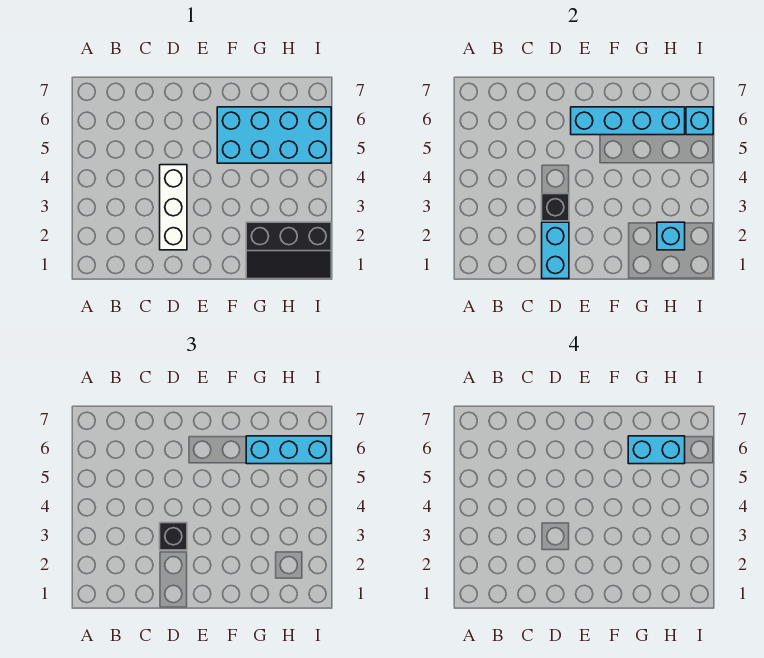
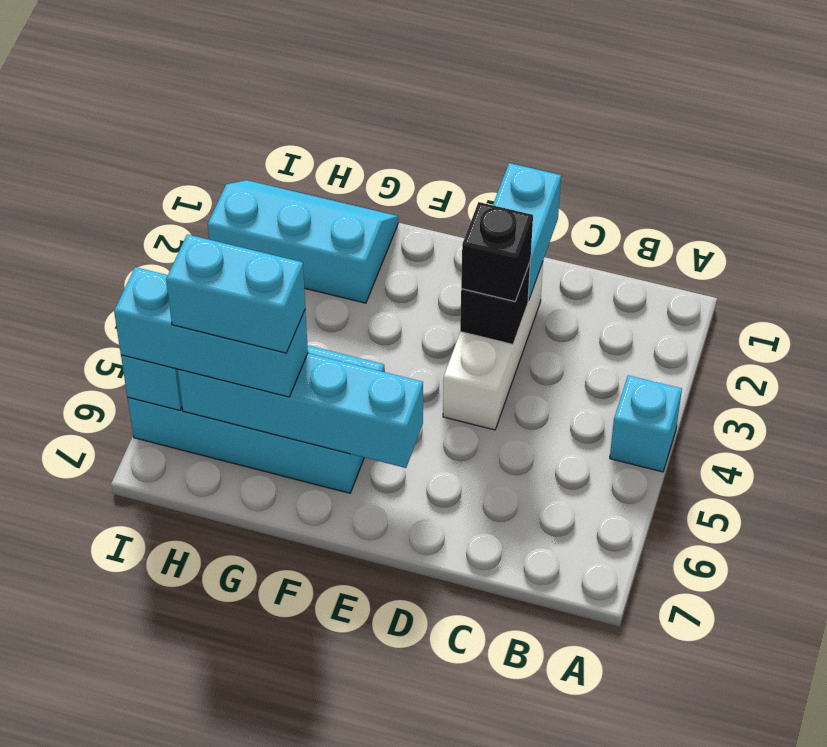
black 2x3 slope [246,222,331,279] -> cyan 2x3 slope [208,180,398,303]
cyan 1x1 brick [657,222,685,250] -> cyan 1x1 brick moved to [610,375,682,472]

